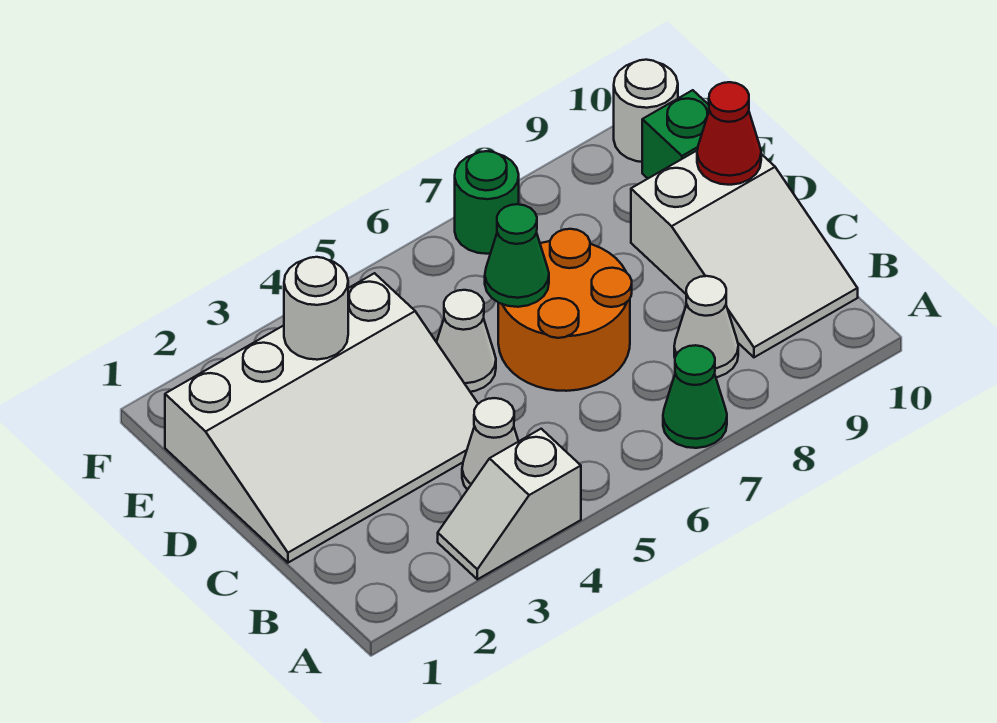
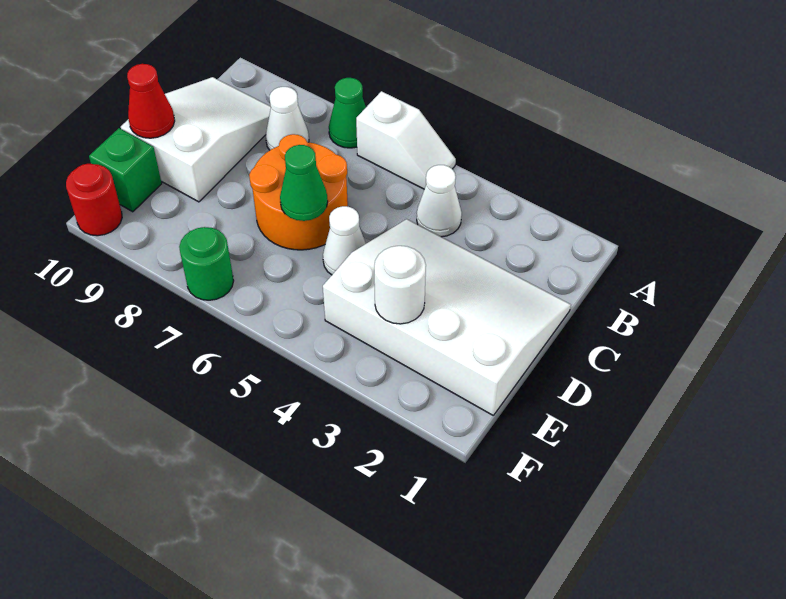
white 1x2 slope [438,429,581,579] -> white 1x2 slope moved to [356,91,456,189]
white 1x1 round brick [614,60,678,162] -> red 1x1 round brick [66,164,122,236]

